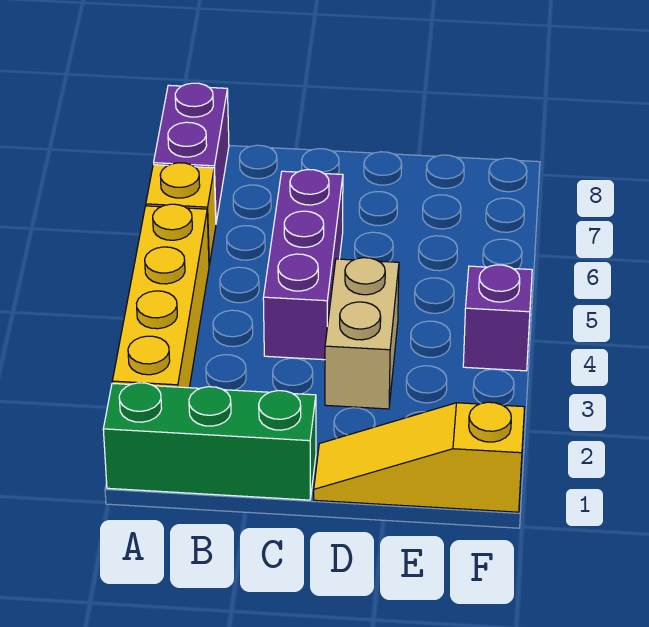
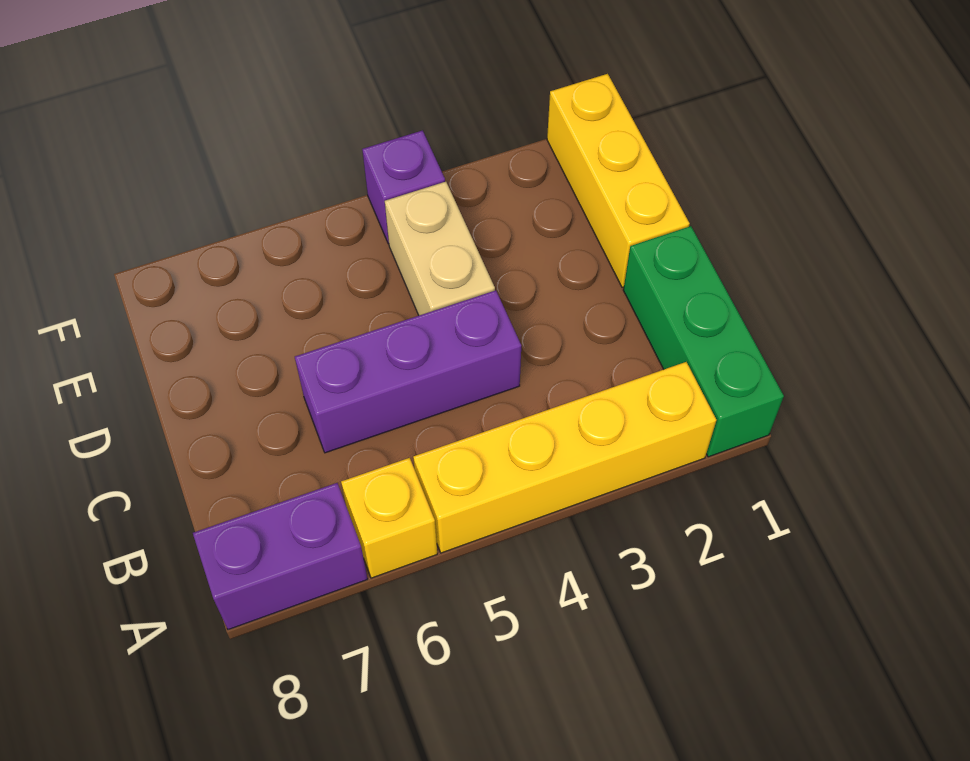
yellow 1x3 slope [314,402,525,512] -> yellow 1x3 brick [547,74,690,288]
tan 1x2 brick [325,258,399,409] -> tan 1x2 brick turned to [385,182,495,315]

